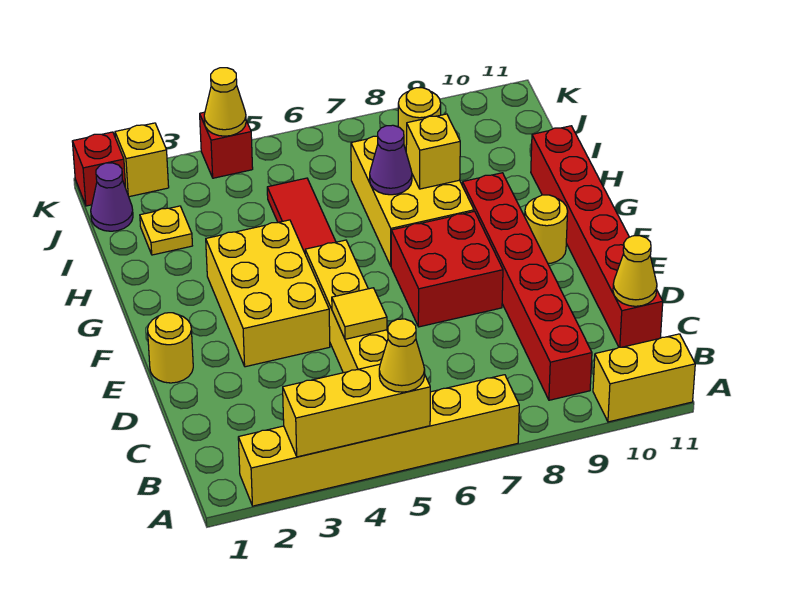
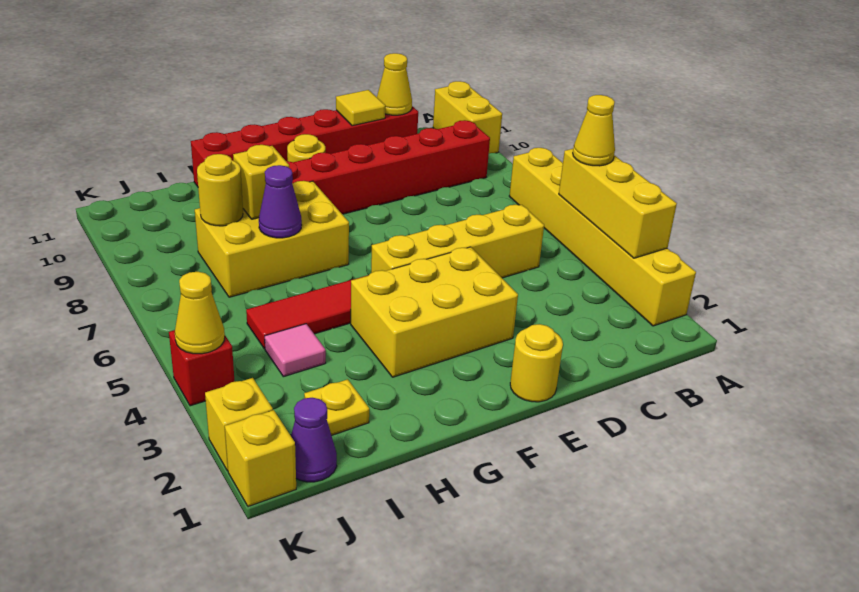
yellow 1x1 tile [332,288,387,339] -> yellow 1x1 tile moved to [336,90,385,126]
red 2x2 brick [391,211,503,327] -> none
none -> pink 1x1 tile [265,324,326,377]
red 1x1 brick [72,132,126,206] -> yellow 1x1 brick [225,410,296,507]

